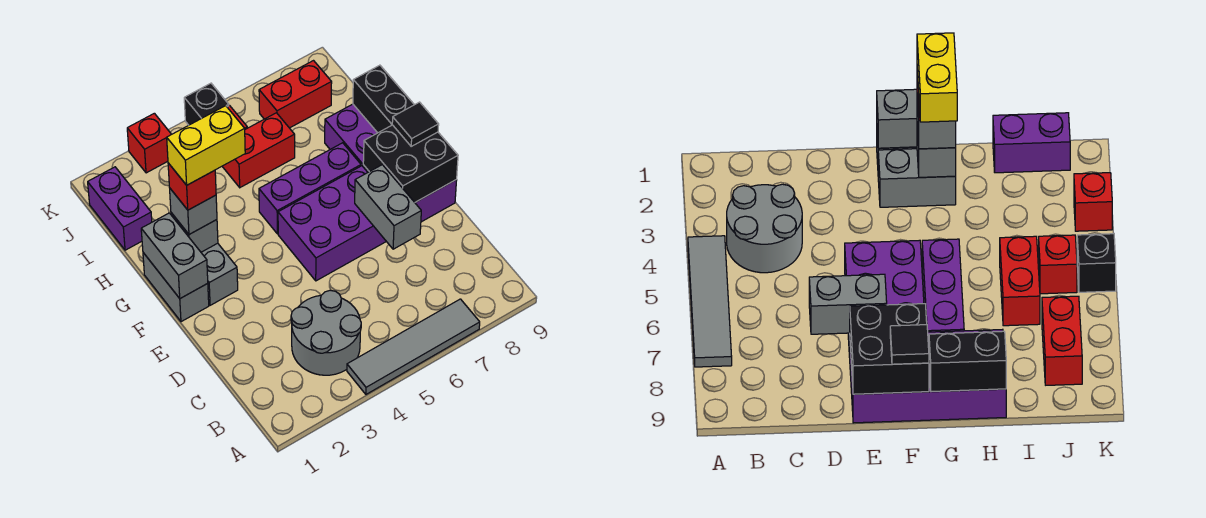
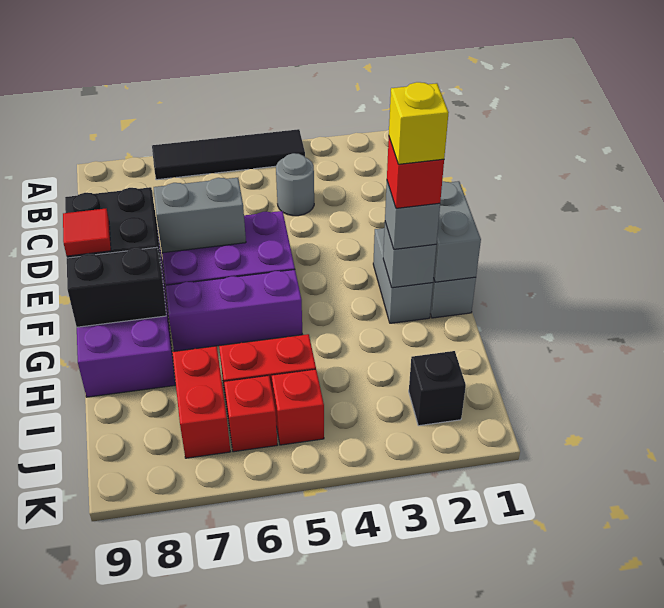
grey 1x4 tile [347,299,480,394] -> black 1x4 tile [152,129,305,180]
grey 2x2 round brick [291,290,361,375] -> grey 1x1 round brick [276,153,314,216]
grey 1x2 brick [355,165,421,249] -> grey 1x2 brick turned to [154,178,246,253]
black 1x1 tile [392,102,439,146] -> red 1x1 tile [63,209,111,256]
yellow 1x2 brick [167,106,245,185] -> yellow 1x1 brick [389,82,449,164]
black 1x2 brick [353,65,414,133] -> black 1x2 brick turned to [67,247,166,327]
purple 1x2 brick [88,167,152,250] -> none
red 1x2 brick [259,61,332,128] -> red 1x2 brick turned to [172,346,230,458]
red 1x1 brick [127,113,171,173] -> red 1x1 brick moved to [224,376,277,452]
black 1x1 brick [184,83,229,125] -> black 1x1 brick moved to [409,351,466,426]

